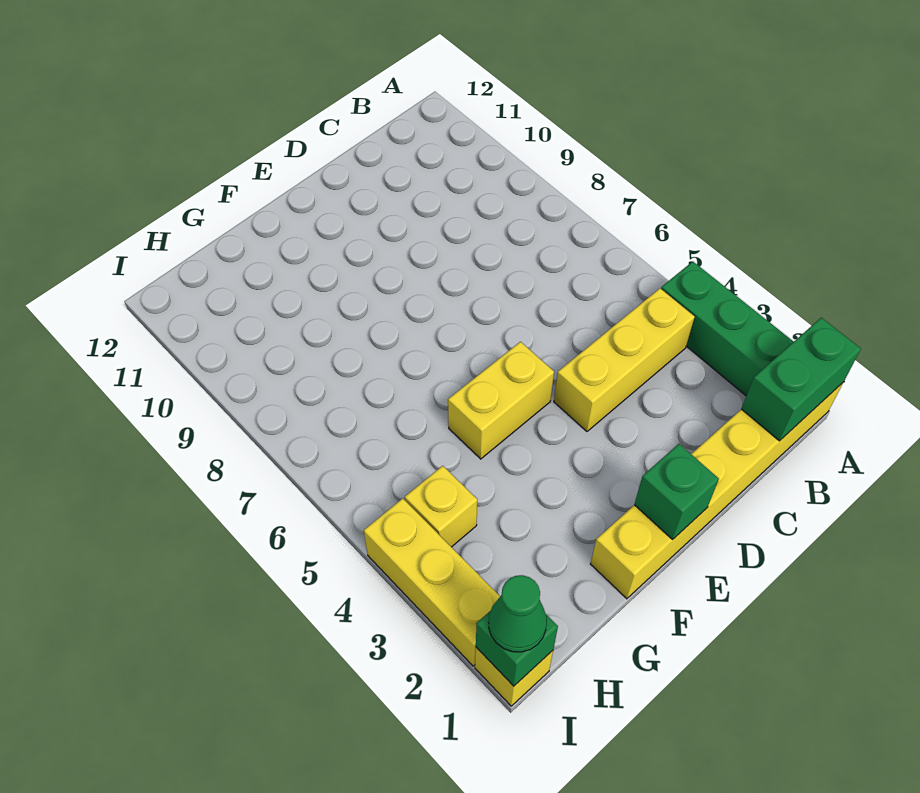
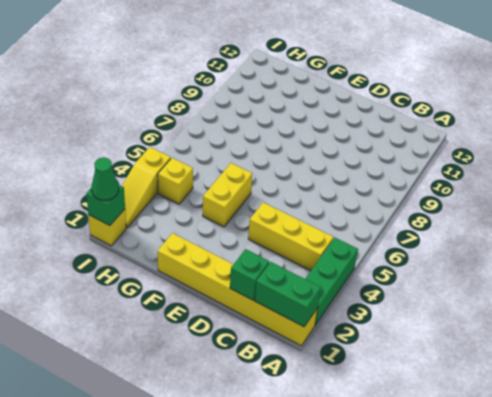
green 1x1 brick [634,444,719,539] -> green 1x1 brick moved to [230,249,269,300]
yellow 1x2 brick [448,342,554,459] -> yellow 1x2 brick turned to [203,163,252,227]
yellow 1x3 brick [364,498,500,666] -> yellow 1x3 slope [122,147,171,228]

